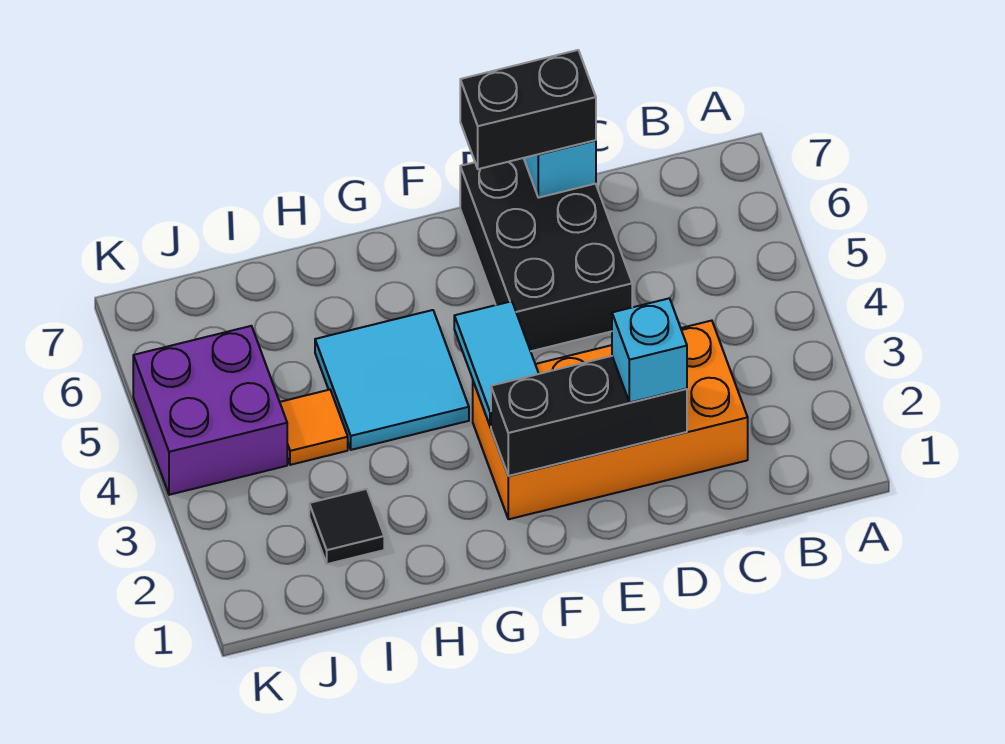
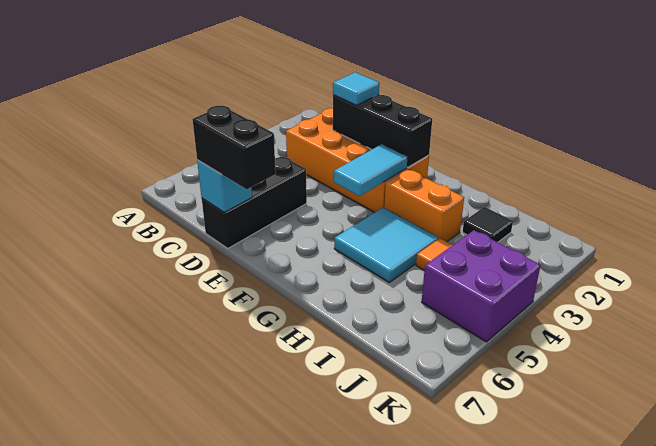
cyan 1x1 brick [612,298,687,402] -> cyan 1x1 tile [333,72,379,105]
black 2x3 brick [460,158,632,351] -> black 1x3 brick [202,156,307,248]
none -> orange 1x2 brick [384,169,464,242]

